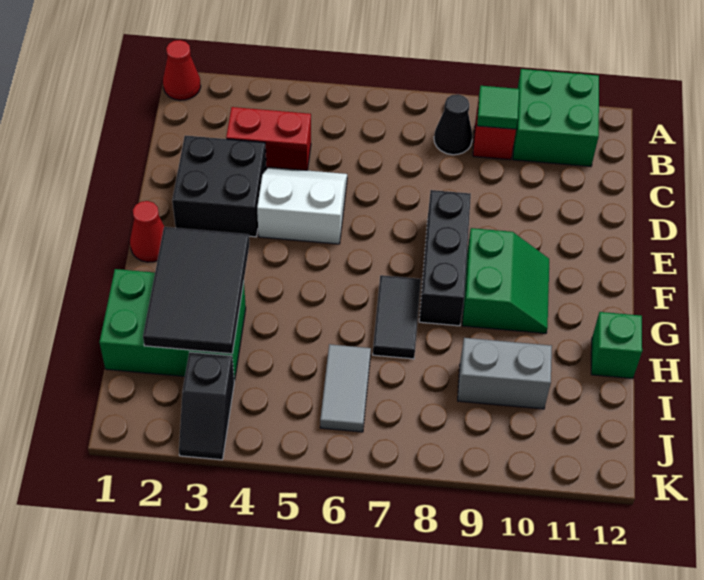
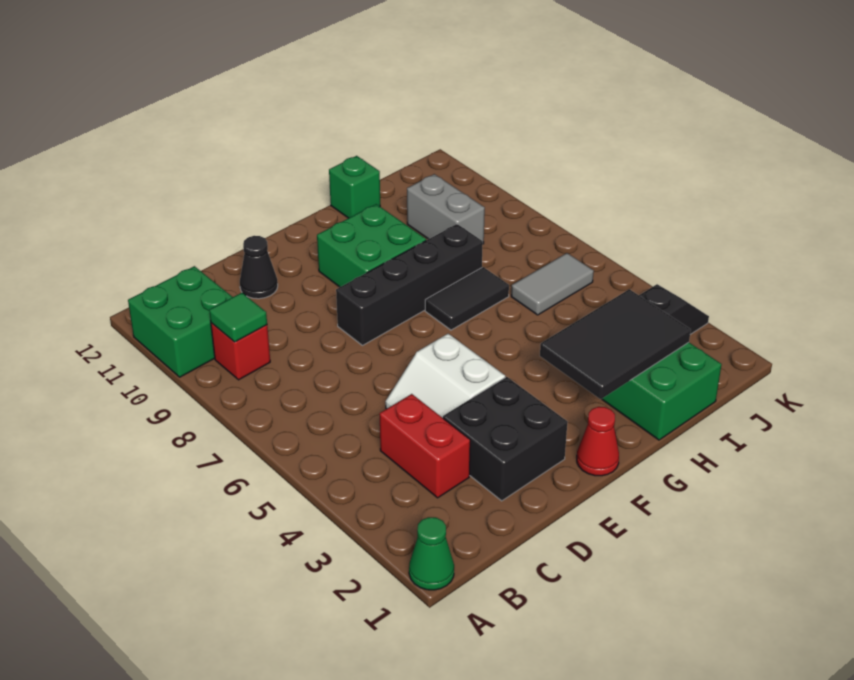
red 1x1 cone [163,40,201,100] -> green 1x1 cone [409,517,454,590]
black 1x1 cone [434,94,473,155] -> black 1x1 cone moved to [240,236,278,299]
black 1x3 brick [419,190,471,326] -> black 1x4 brick [336,224,483,345]
green 2x2 slope [462,228,549,333] -> green 2x2 brick [317,204,426,287]

